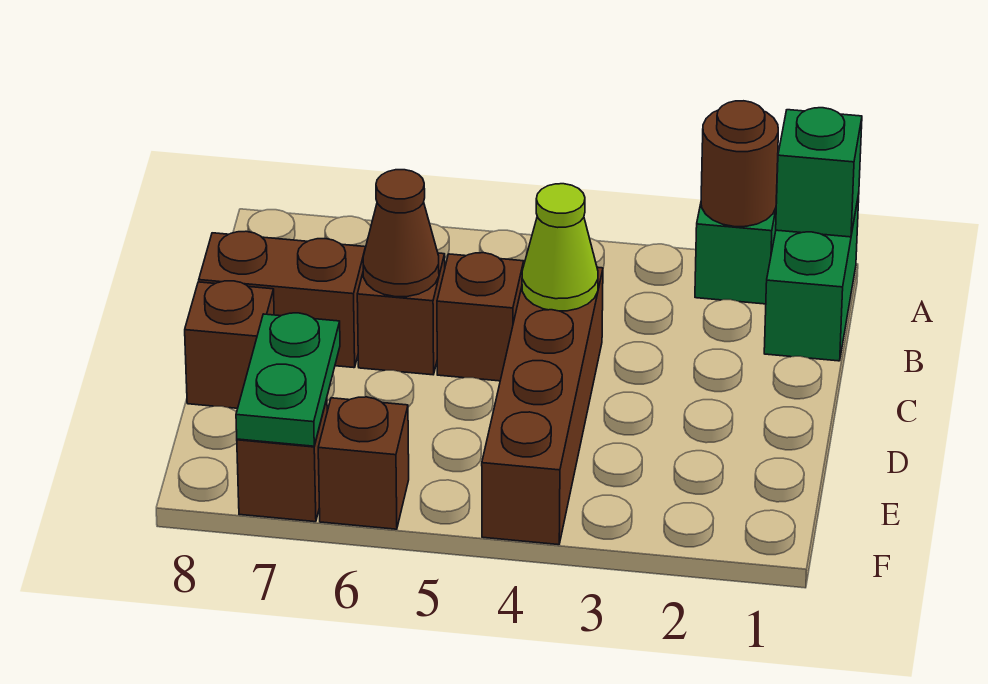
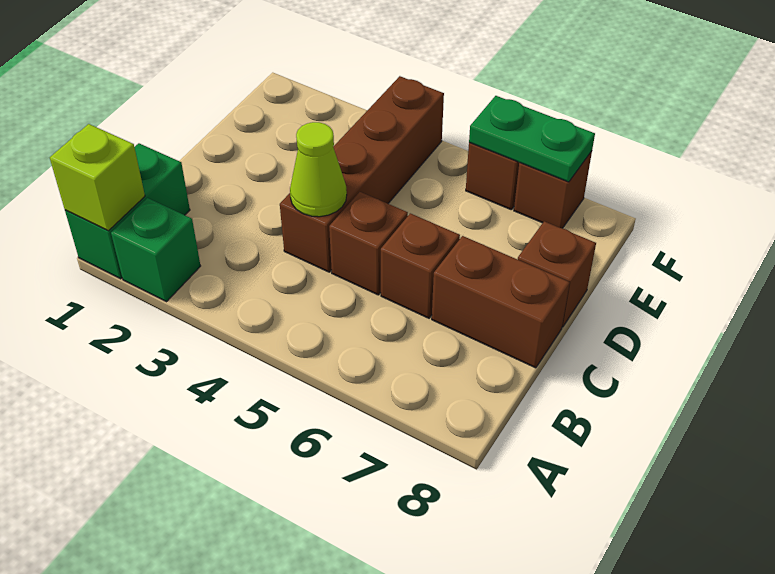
green 1x1 brick [776,108,862,237] -> lime 1x1 brick [50,124,145,231]
brown 1x1 round brick [701,101,778,227] -> none
brown 1x1 cone [363,170,439,297] -> none
green 1x2 plate [236,313,340,446] -> green 1x2 plate turned to [469,96,595,182]

